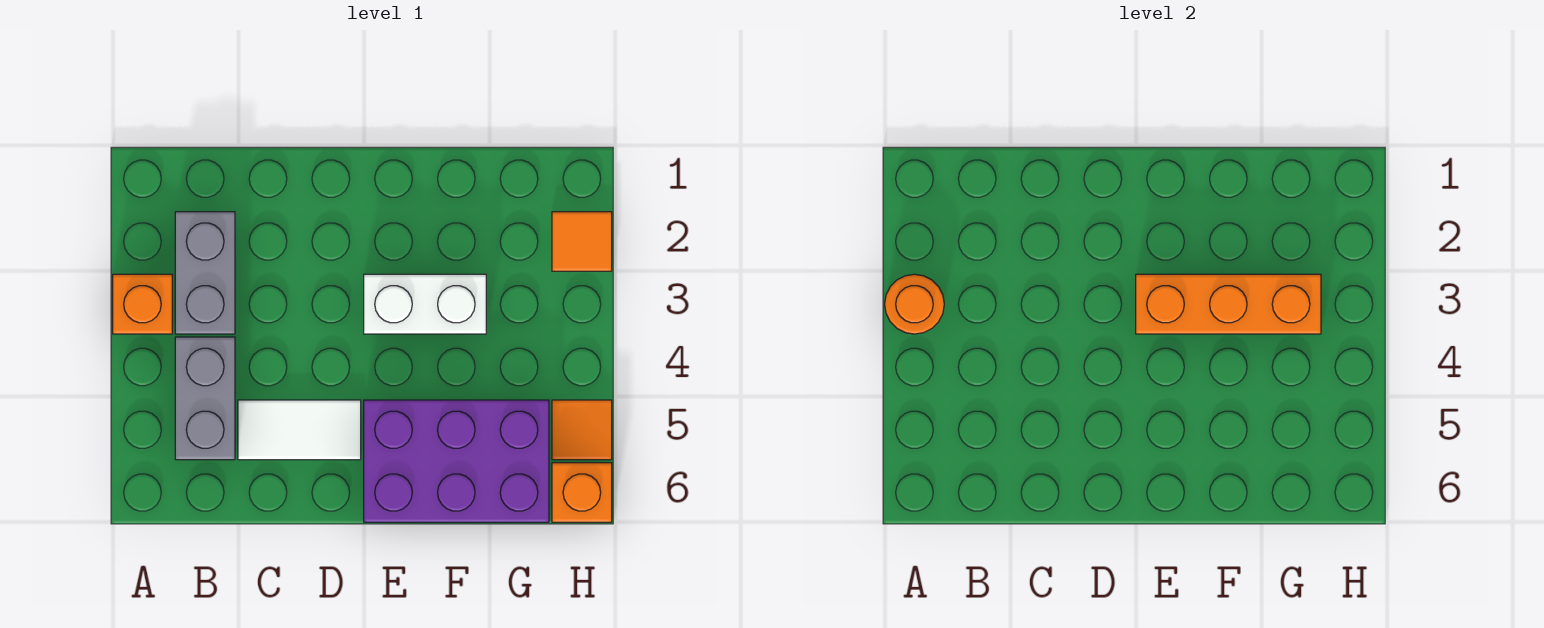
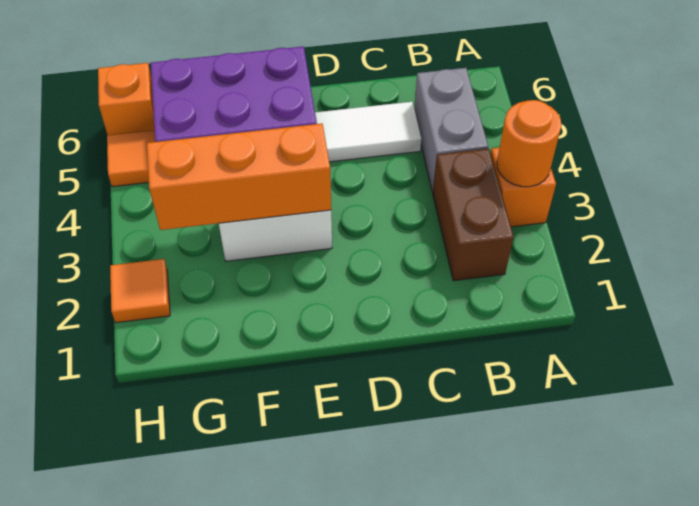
grey 1x2 brick [175,212,235,334] -> brown 1x2 brick [433,149,514,281]

